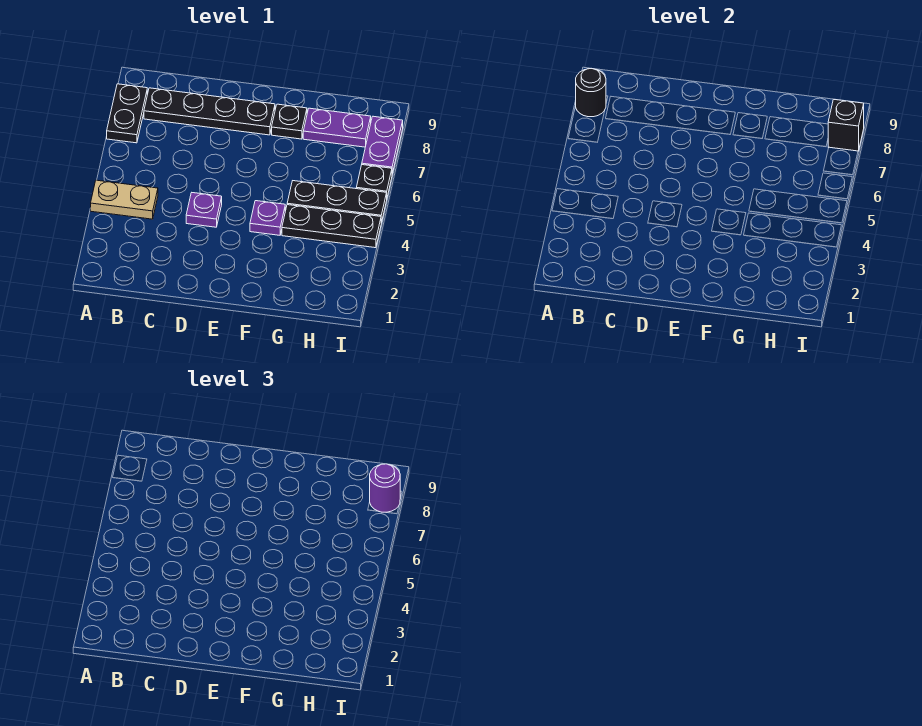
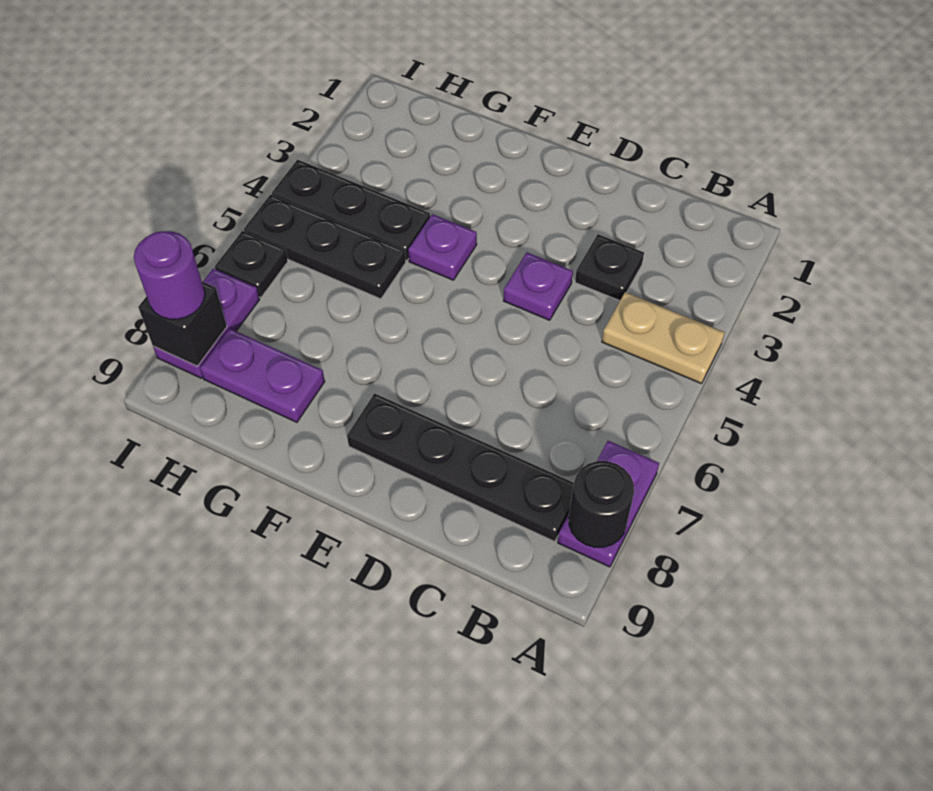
black 1x2 plate [107,84,147,143] -> purple 1x2 plate [558,441,659,567]
black 1x1 plate [272,104,307,139] -> black 1x1 plate moved to [575,234,644,301]

